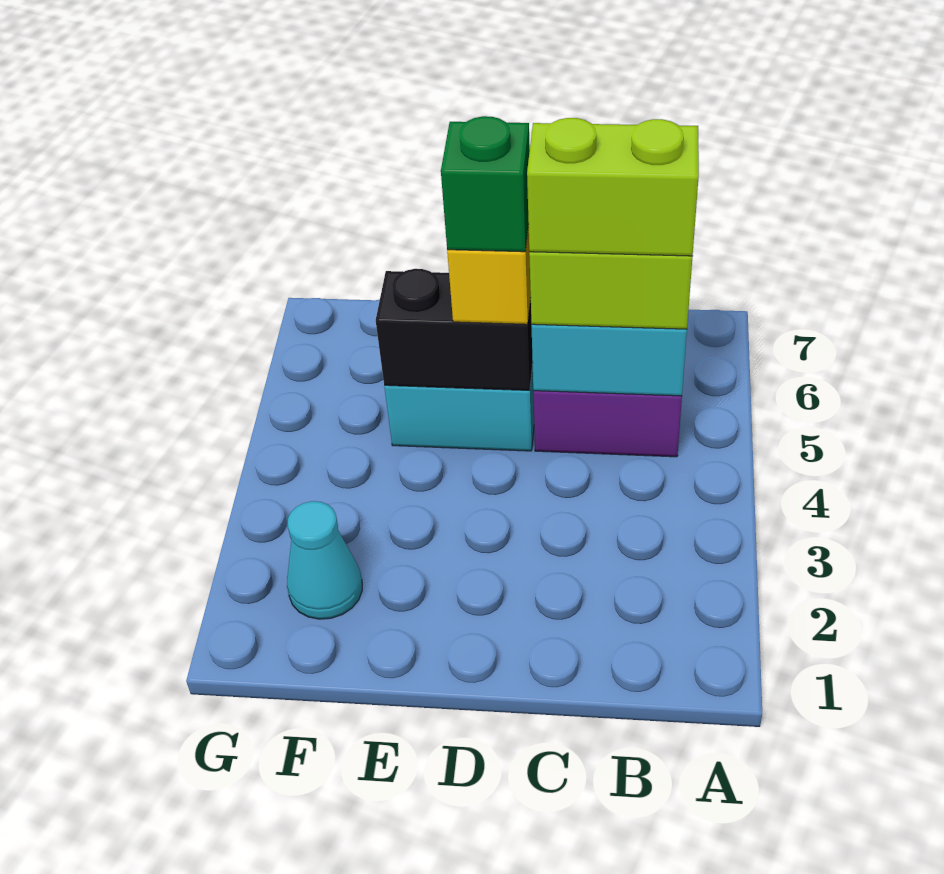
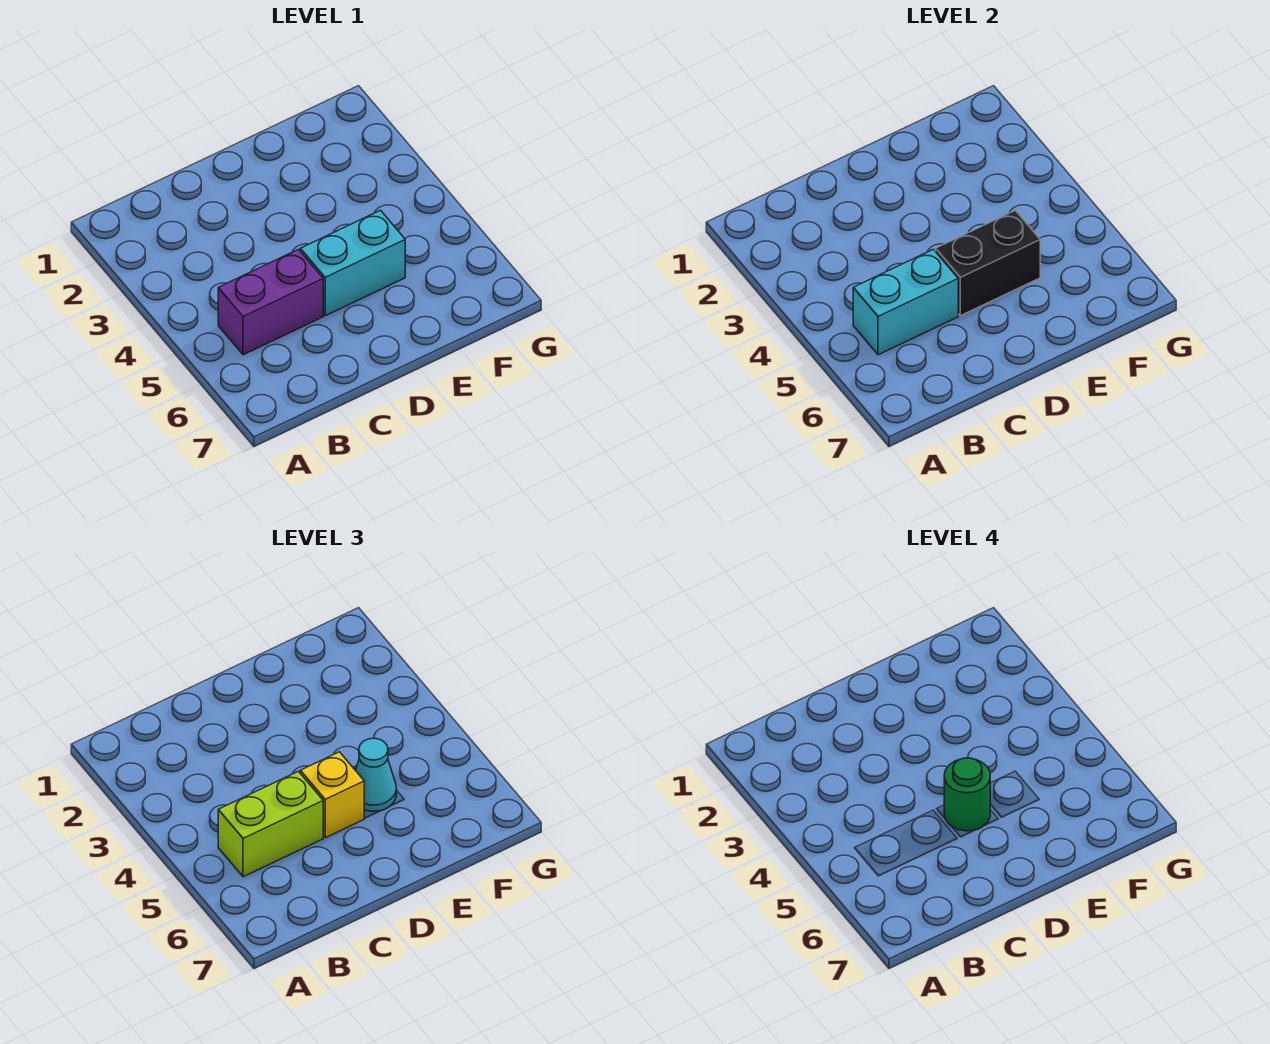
lime 1x2 brick [527,118,699,256] -> none
green 1x1 brick [441,116,530,252] -> green 1x1 round brick [944,758,990,831]
cyan 1x1 cone [287,501,362,619] -> cyan 1x1 cone moved to [355,738,397,811]

